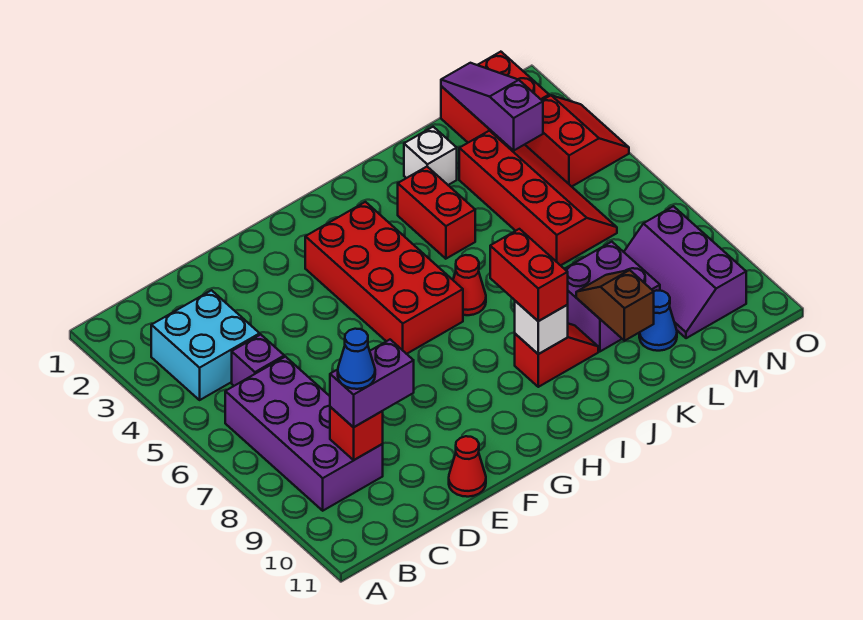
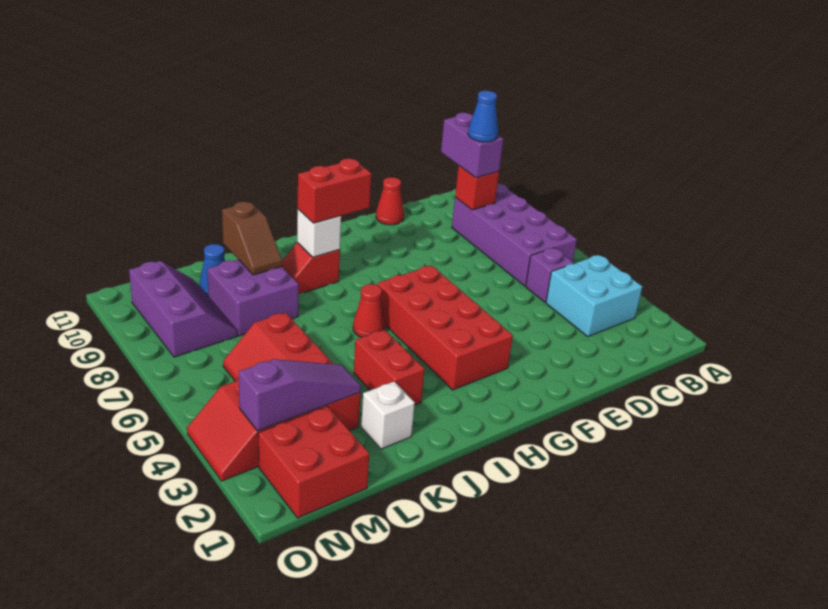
purple 1x2 brick [330,340,414,427] -> purple 1x2 brick turned to [441,113,503,178]
red 1x2 brick [490,229,568,321] -> red 1x2 brick turned to [298,159,371,223]
purple 1x3 slope [441,63,543,150] -> purple 1x3 slope turned to [239,359,361,431]

